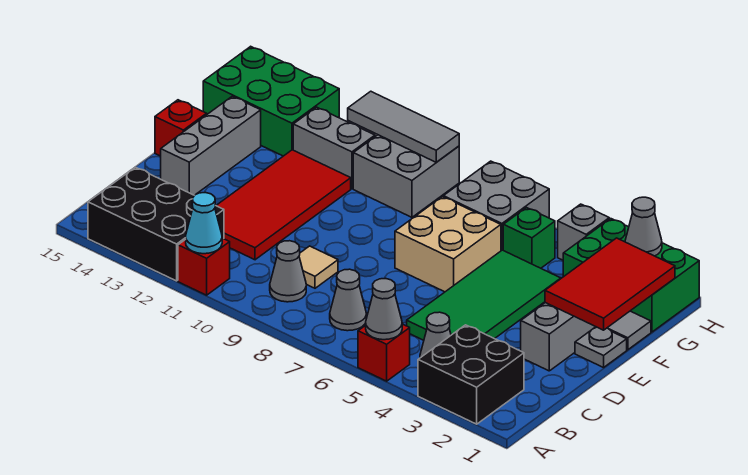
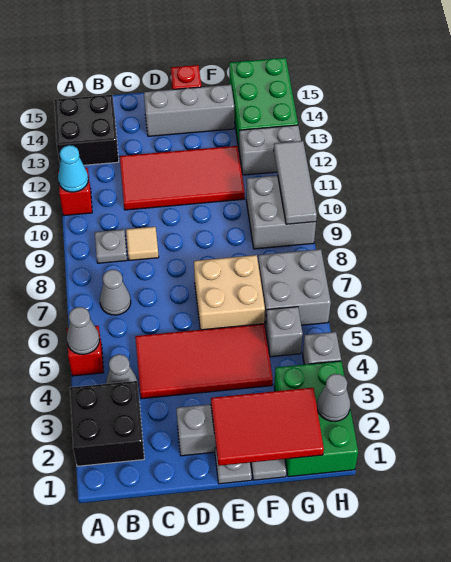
black 2x3 brick [88,167,224,281] -> black 2x2 brick [54,95,119,165]
grey 1x1 cone [270,241,306,302] -> grey 1x1 plate [95,229,127,263]
green 2x4 tile [407,250,561,340] -> red 2x4 tile [135,324,273,399]
green 1x1 brick [503,208,555,268] -> grey 1x1 brick [266,307,303,357]
grey 1x2 brick [293,107,375,189] -> grey 1x2 brick turned to [239,125,301,175]

